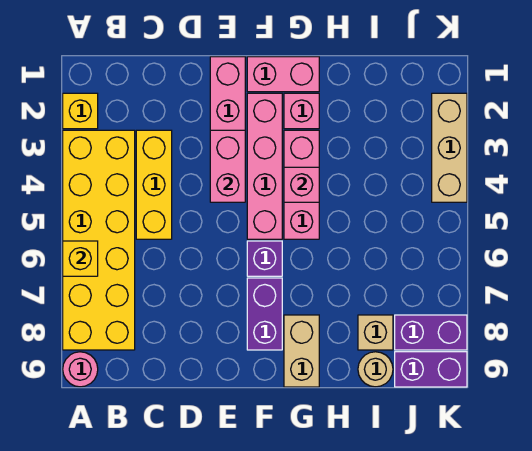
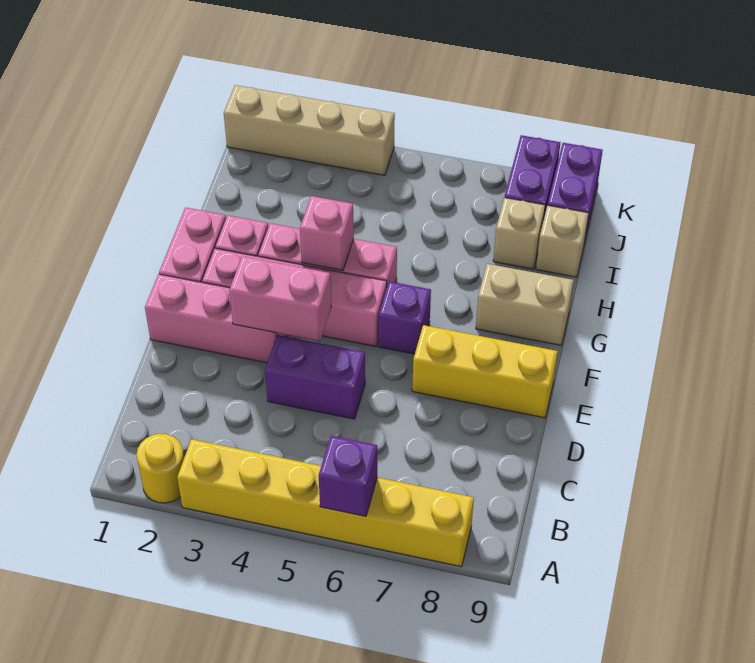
yellow 1x1 brick [63,93,98,129] -> yellow 1x1 round brick [137,434,184,503]
yellow 2x6 brick [63,130,135,350] -> yellow 1x6 brick [177,439,474,567]
yellow 1x1 brick [63,241,98,276] -> purple 1x1 brick [319,436,377,516]
pink 1x1 round brick [63,352,98,387] -> none
yellow 1x3 brick [136,130,172,239] -> yellow 1x3 brick moved to [412,325,558,418]
purple 1x2 brick [247,278,282,350] -> purple 1x2 brick moved to [265,335,365,419]
tan 1x1 round brick [358,352,393,387] -> tan 1x1 brick [536,205,589,277]
tan 1x3 brick [432,93,467,202] -> tan 1x4 brick [224,85,395,175]

